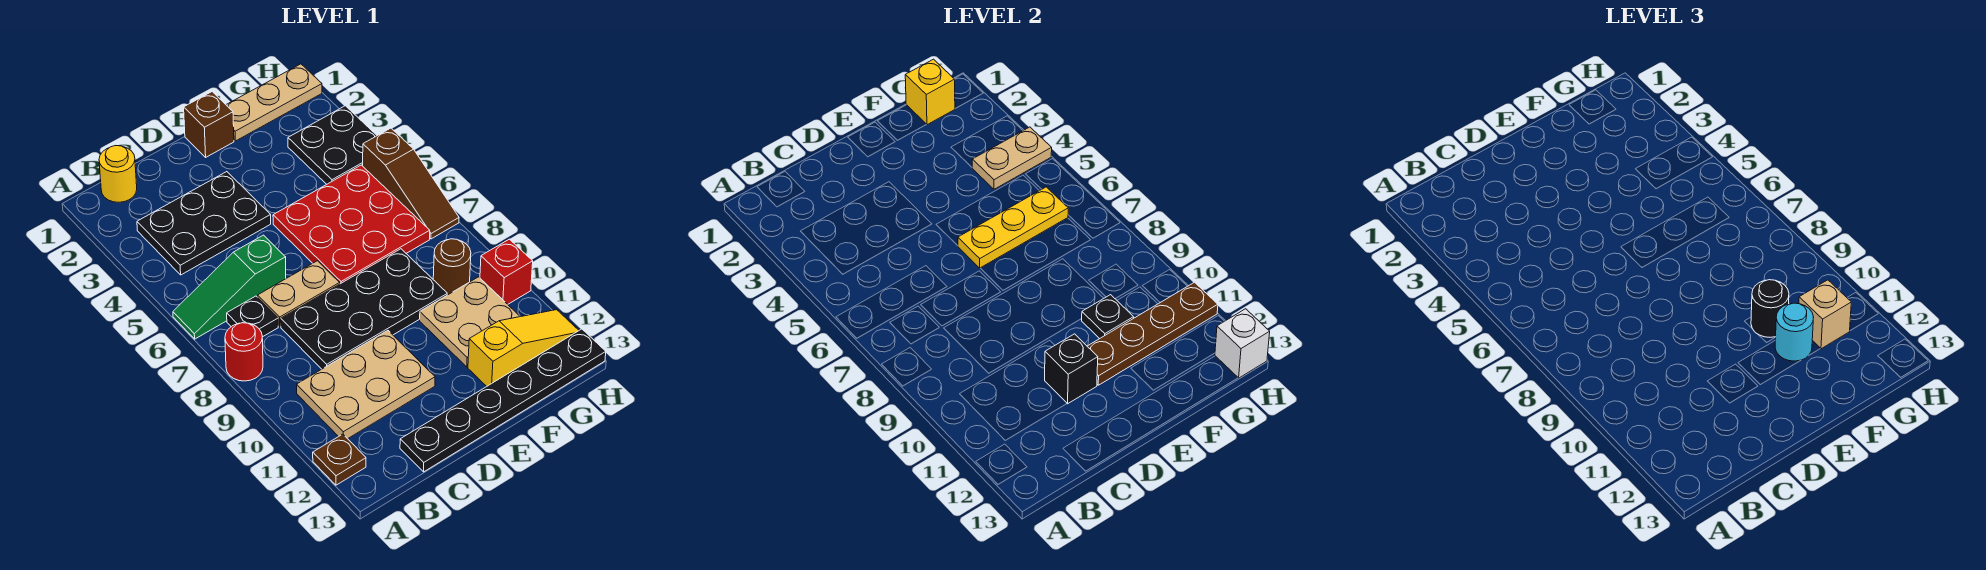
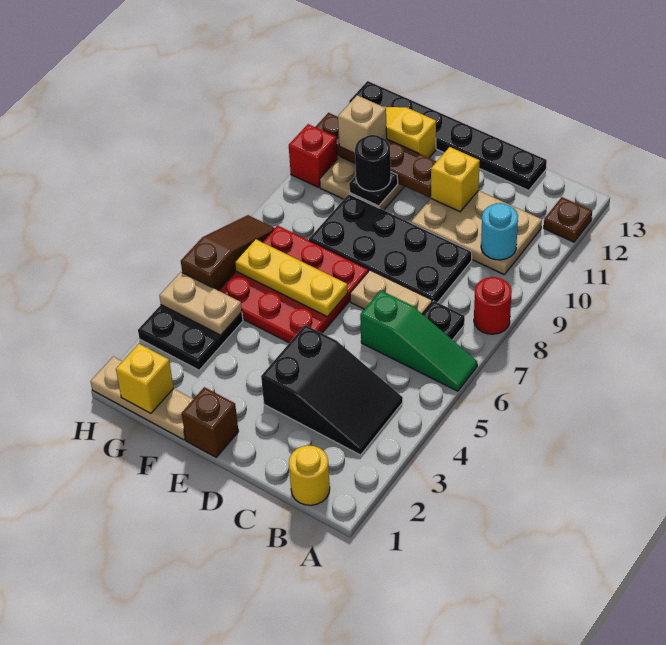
black 2x3 plate [137,172,271,275] -> black 2x3 slope [261,325,403,455]
black 1x1 brick [1045,334,1098,404] -> yellow 1x1 brick [431,147,480,212]
cyan 1x1 round brick [1775,303,1814,361] -> cyan 1x1 round brick moved to [481,203,518,260]
brown 1x1 round brick [433,239,471,295] -> none
white 1x1 brick [1215,309,1270,378] -> none

